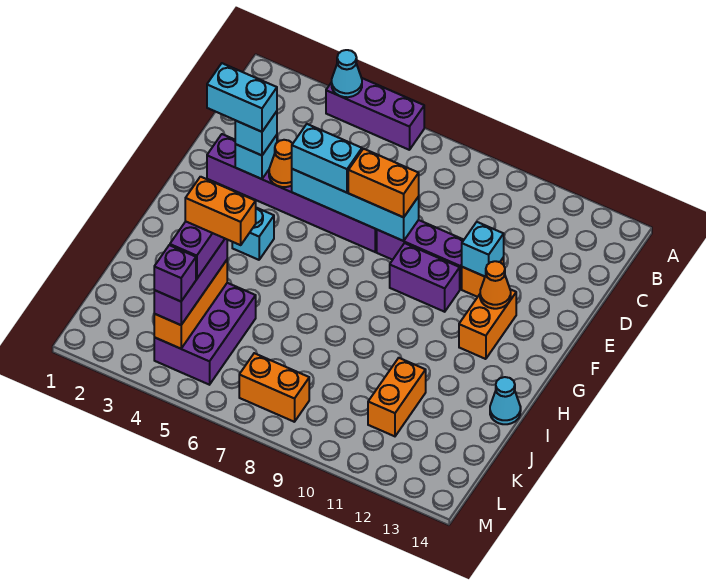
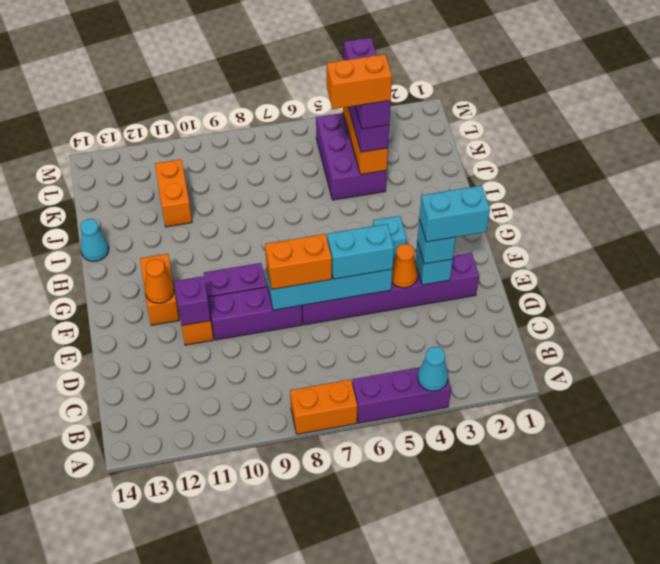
cyan 1x1 brick [462,222,504,277] -> purple 1x1 brick [174,276,211,326]
orange 1x2 brick [239,353,309,422] -> orange 1x2 brick moved to [290,379,357,434]

